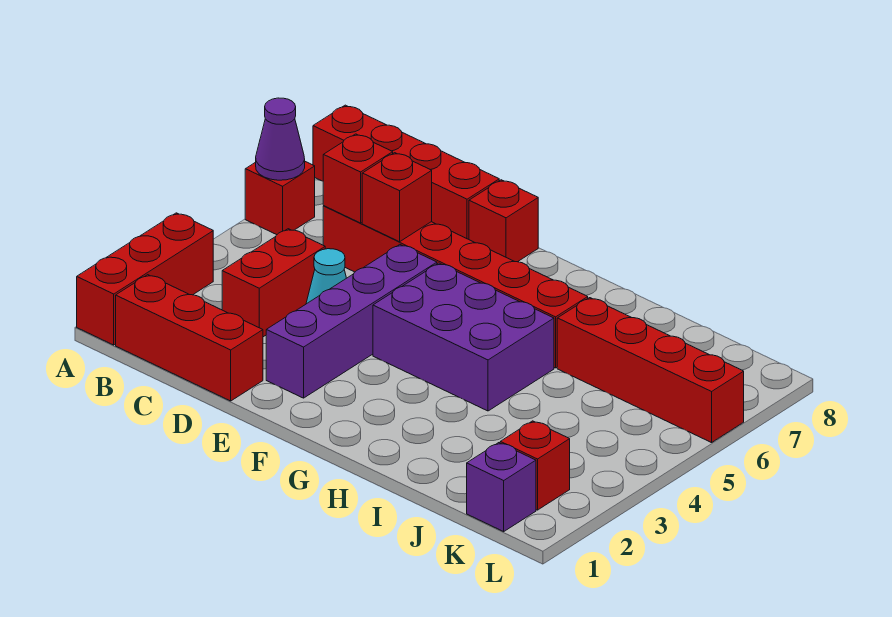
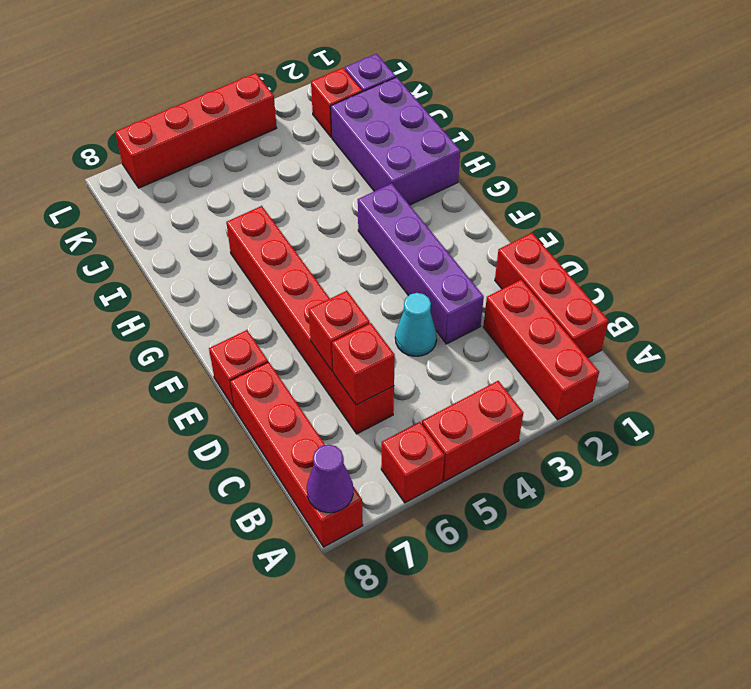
red 1x3 brick [77,213,213,345] -> red 1x3 brick turned to [483,280,599,420]
purple 1x1 cone [256,98,305,180] -> purple 1x1 cone moved to [307,445,353,513]
red 1x2 brick [222,229,325,337] -> red 1x2 brick moved to [422,381,523,481]
purple 1x4 brick [266,245,437,398] -> purple 1x4 brick turned to [358,184,484,344]
purple 2x3 brick [373,263,554,411] -> purple 2x3 brick moved to [331,77,460,205]
red 1x4 brick [557,298,744,443] -> red 1x4 brick turned to [115,73,277,188]

